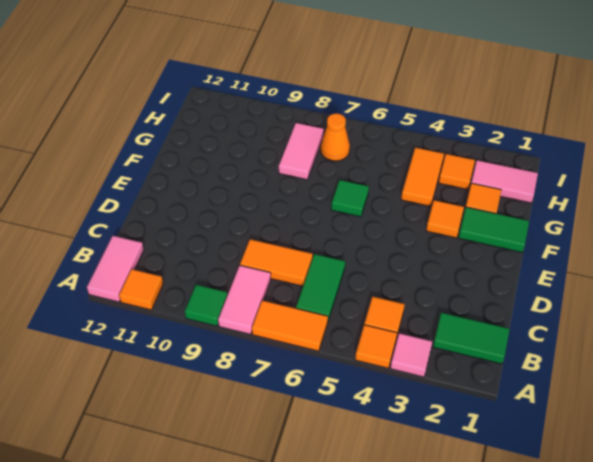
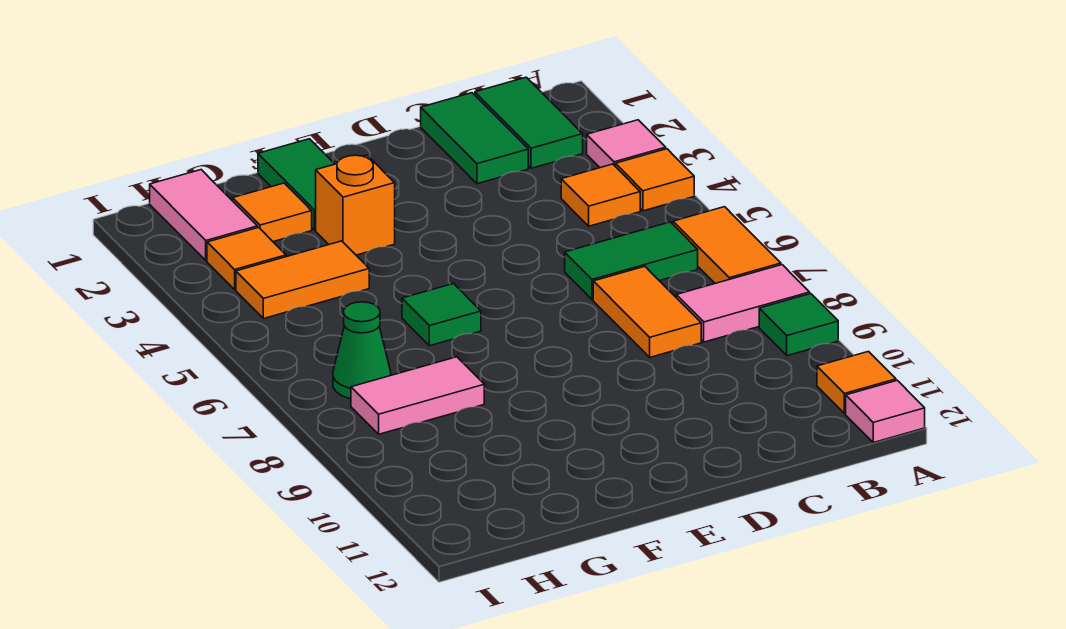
pink 1x2 tile [87,236,144,302] -> pink 1x1 tile [846,380,925,442]
none -> green 1x2 tile [421,93,528,184]
orange 1x1 tile [426,200,464,238] -> orange 1x1 brick [316,155,395,255]
orange 1x1 cone [321,114,350,161] -> green 1x1 cone [333,302,391,399]

